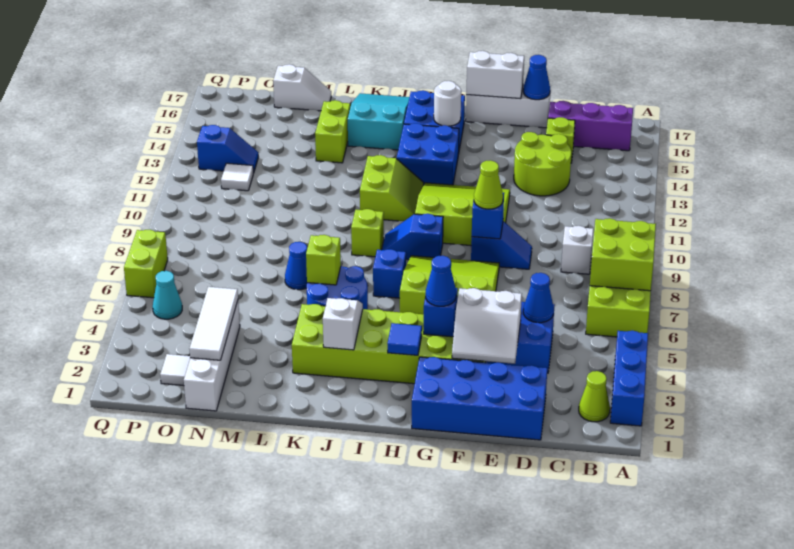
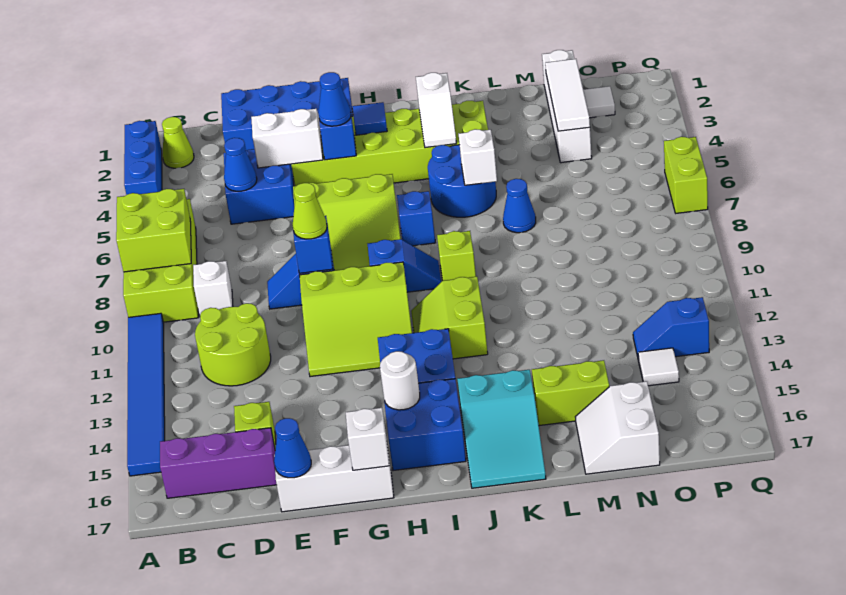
none -> blue 1x6 tile [127,313,165,476]
lime 2x2 round brick [514,132,571,196] -> lime 2x2 round brick moved to [195,303,271,386]
white 1x2 brick [466,51,524,99] -> white 1x1 brick [346,408,389,470]
lime 1x1 brick [306,235,341,285] -> white 1x1 brick [459,129,497,185]
lime 1x2 brick [315,100,350,163] -> lime 1x2 brick turned to [532,360,609,426]
white 1x2 slope [273,64,331,111] -> white 2x2 slope [575,381,660,474]
white 1x1 tile [221,163,253,191] -> white 1x1 tile moved to [638,348,679,386]
cyan 1x1 cone [153,271,182,319] -> none

